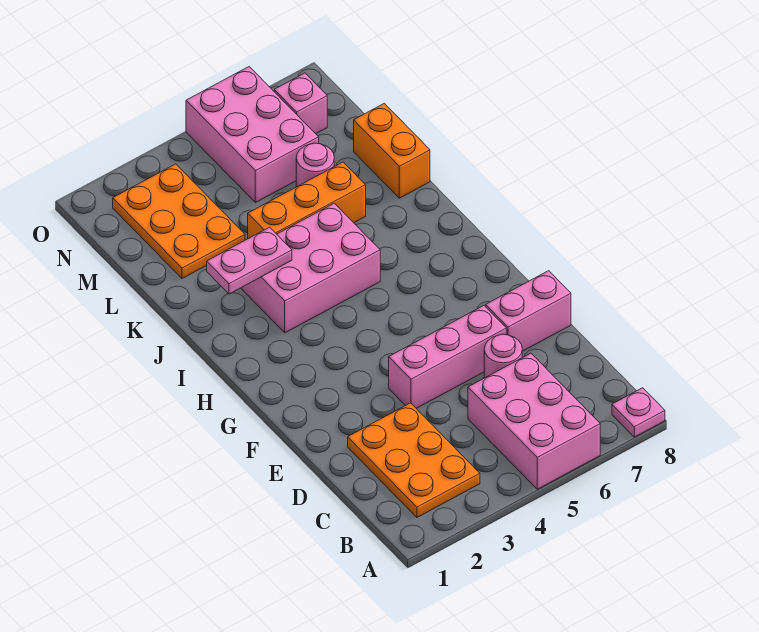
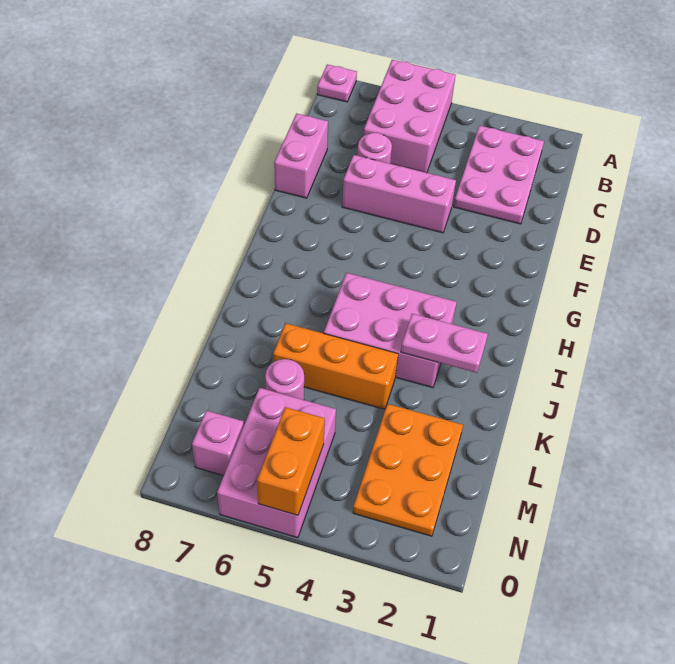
orange 2x3 plate [348,403,480,517] -> pink 2x3 plate [454,125,544,224]
pink 1x2 brick [486,271,571,351] -> pink 1x2 brick turned to [274,114,328,198]
orange 1x2 brick [354,103,430,198] -> orange 1x2 brick moved to [257,407,325,515]

